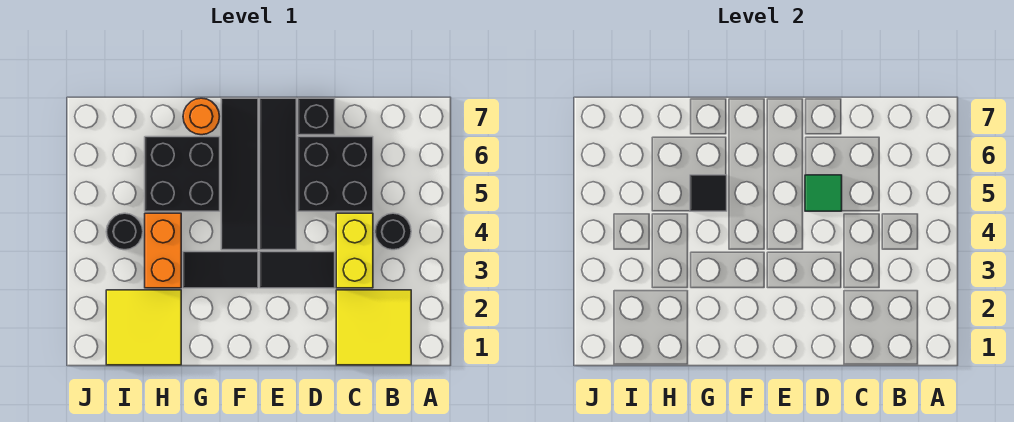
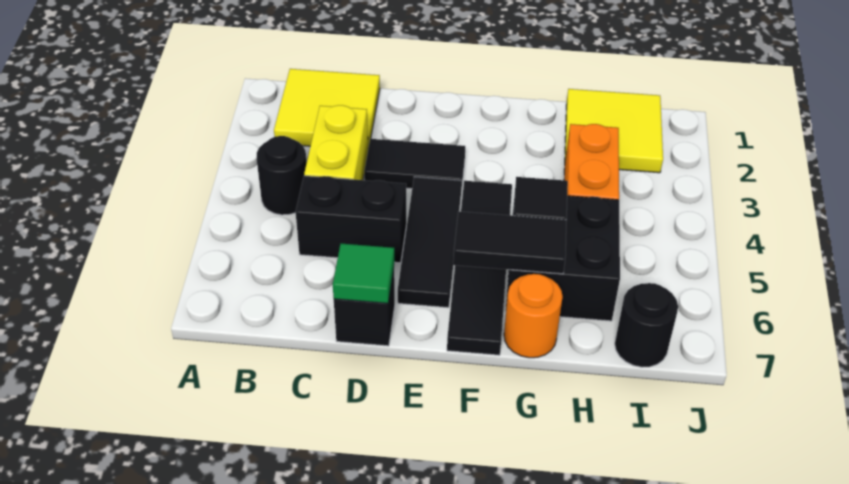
black 2x2 brick [298,137,373,211] -> black 1x2 brick [296,176,406,263]
green 1x1 tile [805,175,842,211] -> green 1x1 tile moved to [333,244,394,303]
black 1x4 tile [260,98,296,250] -> black 1x3 tile [398,177,462,308]
black 1x2 tile [183,252,258,288] -> black 1x2 tile moved to [453,211,567,274]
black 1x1 round brick [106,213,143,250] -> black 1x1 round brick moved to [615,283,678,367]

